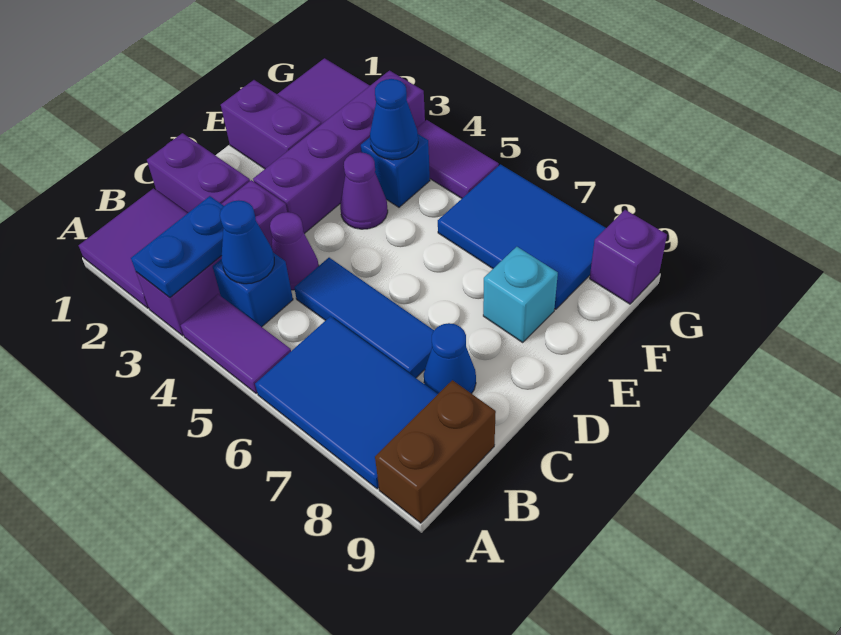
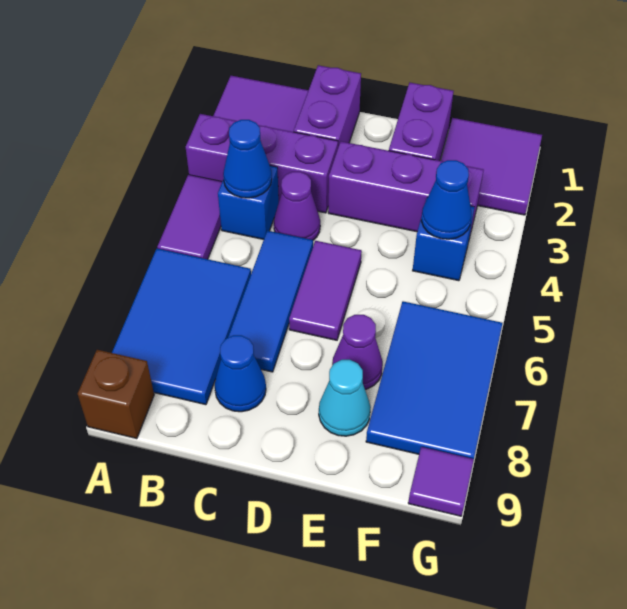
blue 1x2 plate [131,196,224,298] -> none
brown 1x2 brick [375,380,496,523] -> brown 1x1 brick [78,350,154,439]
purple 1x4 brick [253,71,425,234] -> purple 1x3 brick [328,141,483,238]
purple 1x1 cone [340,152,388,229] -> purple 1x1 cone moved to [332,315,383,389]
cyan 1x1 brick [483,247,558,342] -> cyan 1x1 cone [319,360,371,436]
purple 1x2 tile [417,120,499,198] -> purple 1x2 tile moved to [289,241,362,340]
purple 1x1 brick [590,210,667,304] -> purple 1x1 tile [408,447,474,516]

